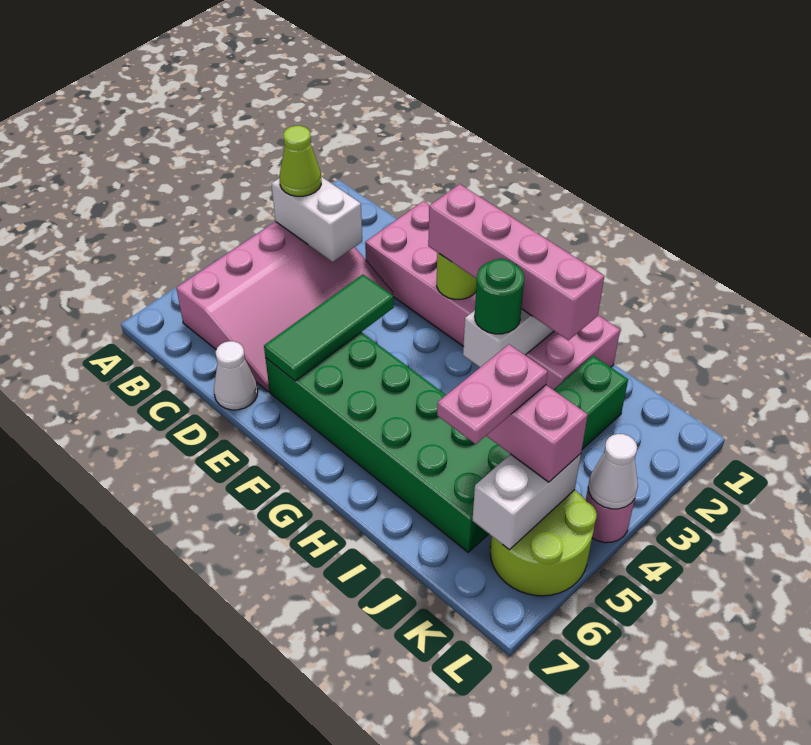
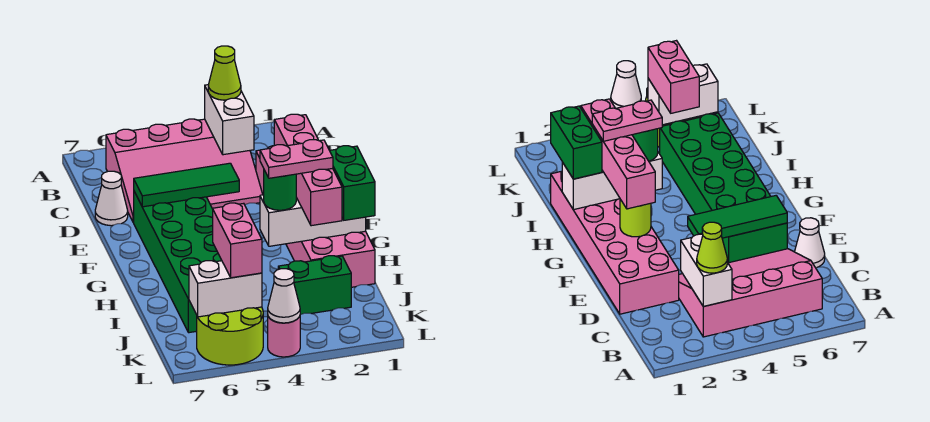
none -> green 1x2 brick [330,146,375,220]
pink 1x2 plate [437,344,548,444] -> pink 1x2 plate moved to [260,140,333,178]

